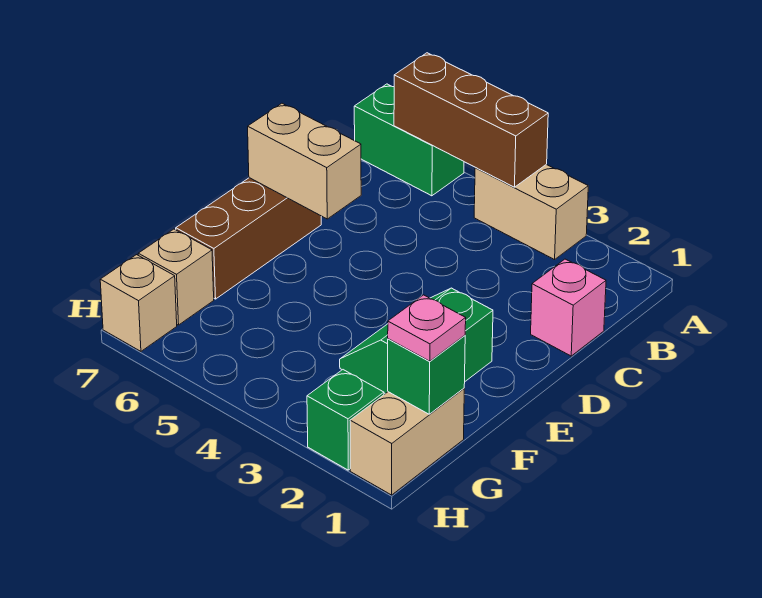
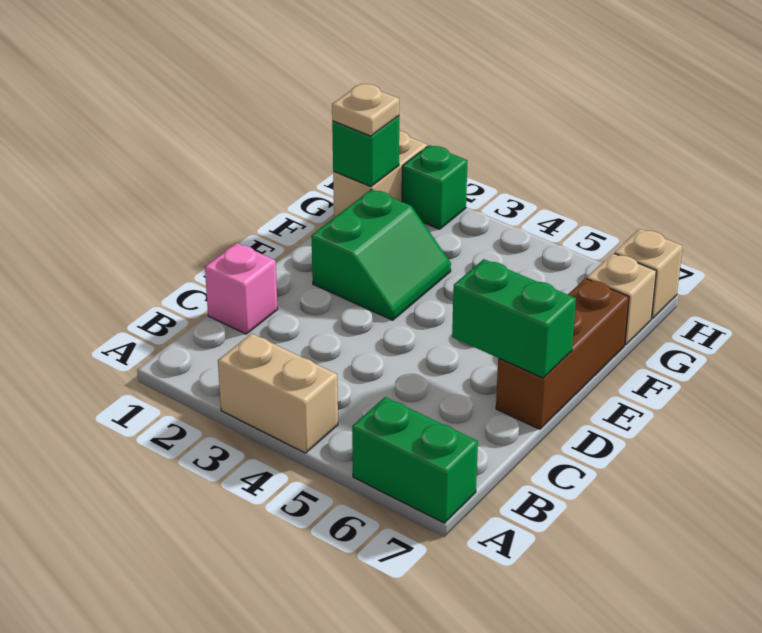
brown 1x3 brick [394,53,548,187] -> none
tan 1x2 brick [248,103,361,219] -> green 1x2 brick [452,259,576,378]
pink 1x1 plate [388,295,466,361] -> tan 1x1 plate [332,84,399,136]

